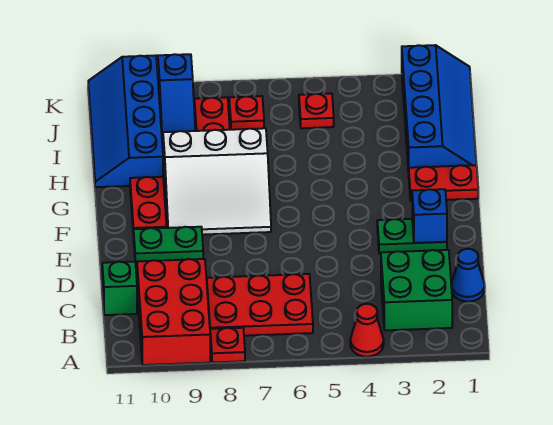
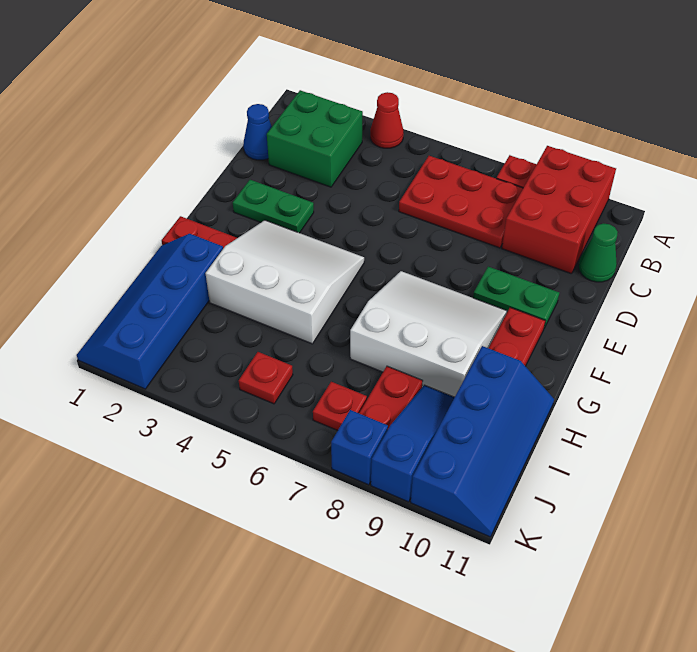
green 1x1 brick [102,262,137,315] -> green 1x1 cone [579,223,618,282]
blue 1x1 brick [412,189,447,243] -> blue 1x1 brick moved to [331,410,388,485]
none -> white 3x3 slope [205,220,364,344]

